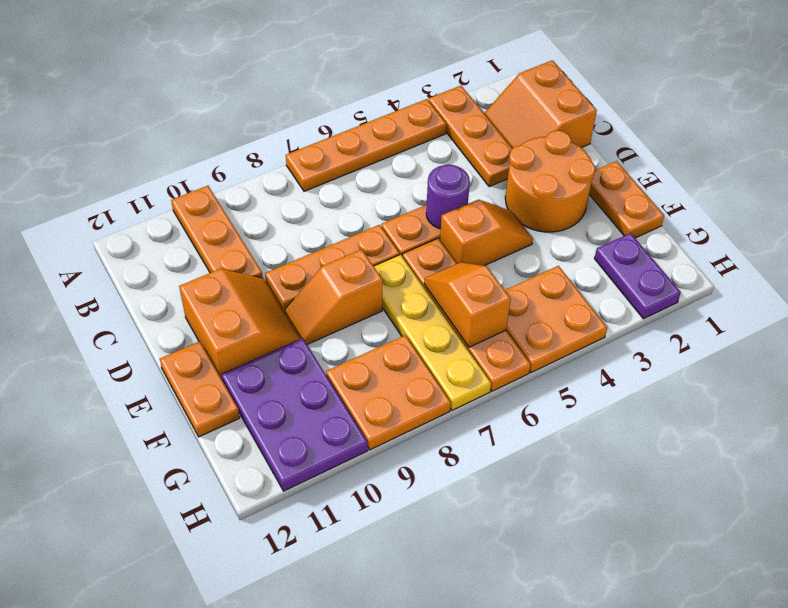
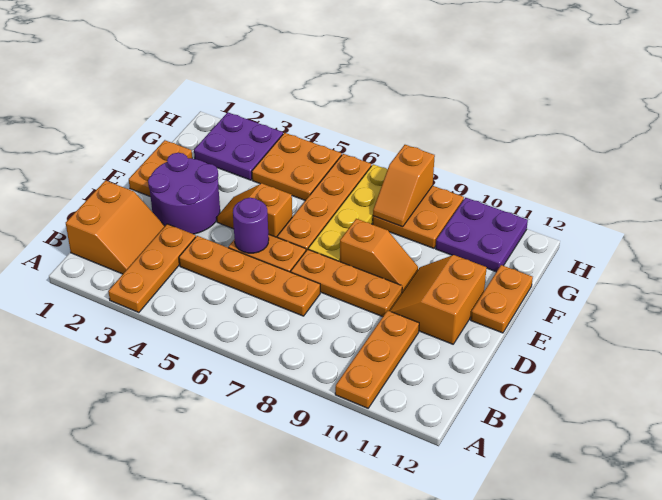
orange 1x4 plate [286,99,446,191] -> orange 1x4 plate moved to [179,236,320,316]
orange 2x2 round brick [505,130,595,232] -> purple 2x2 round brick [148,153,220,234]
orange 1x2 slope [424,262,511,347] -> orange 1x2 slope moved to [373,145,435,227]
purple 2x3 plate [221,338,368,491] -> purple 2x2 plate [436,198,528,272]
purple 1x2 plate [594,233,681,319] -> purple 2x2 plate [194,112,283,180]

